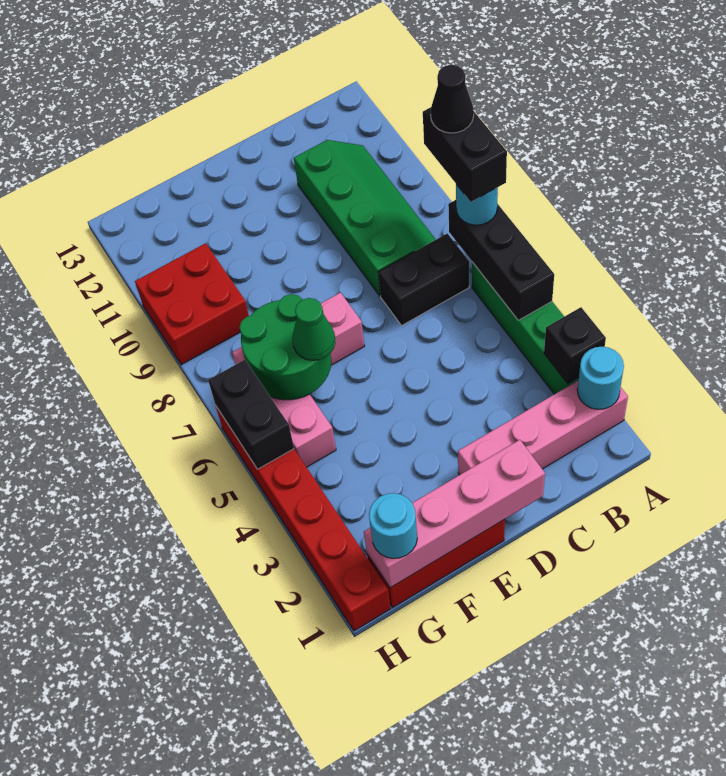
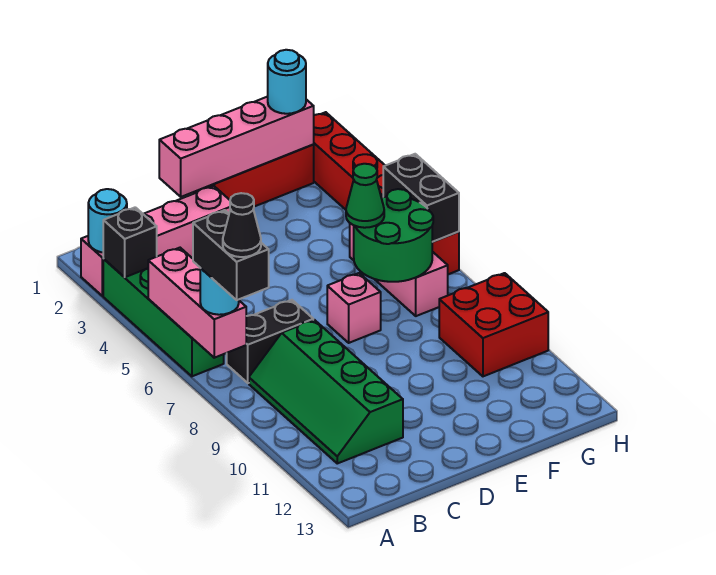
black 1x3 brick [448,200,554,320] -> pink 1x3 brick [148,248,246,358]

